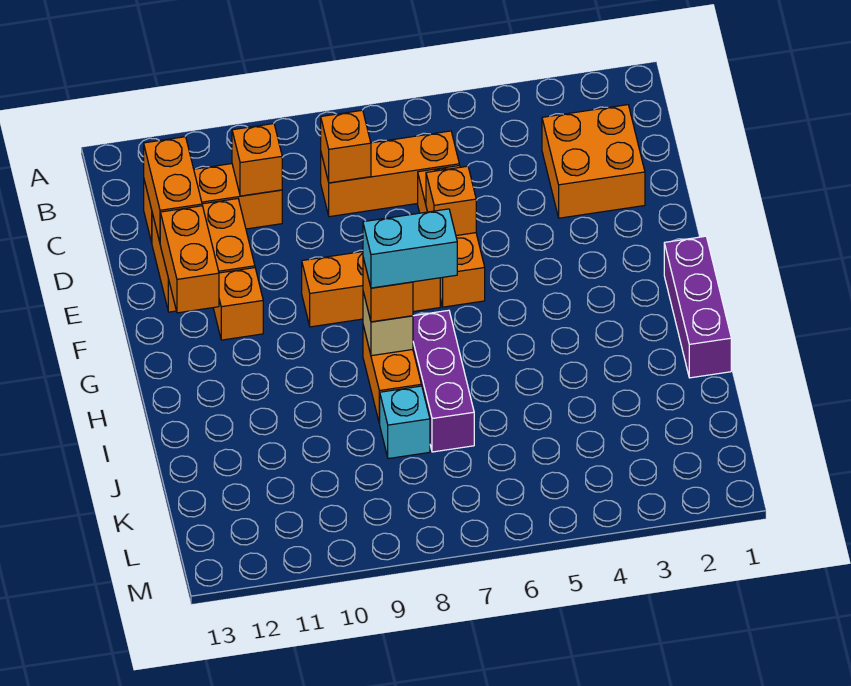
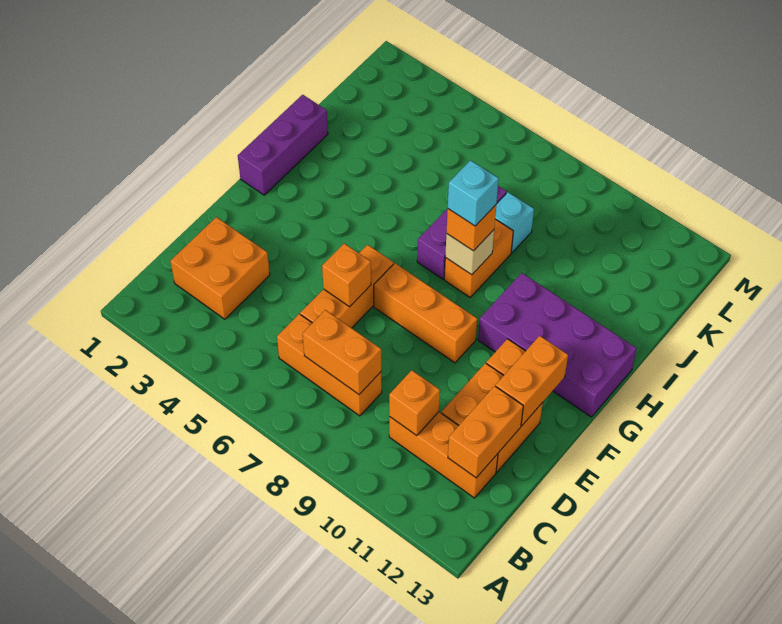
orange 1x1 brick [321,110,371,183] -> orange 1x2 brick [303,310,381,394]
none -> purple 2x4 brick [478,273,637,417]
cyan 1x2 brick [363,209,457,288] -> cyan 1x1 brick [448,160,499,226]

